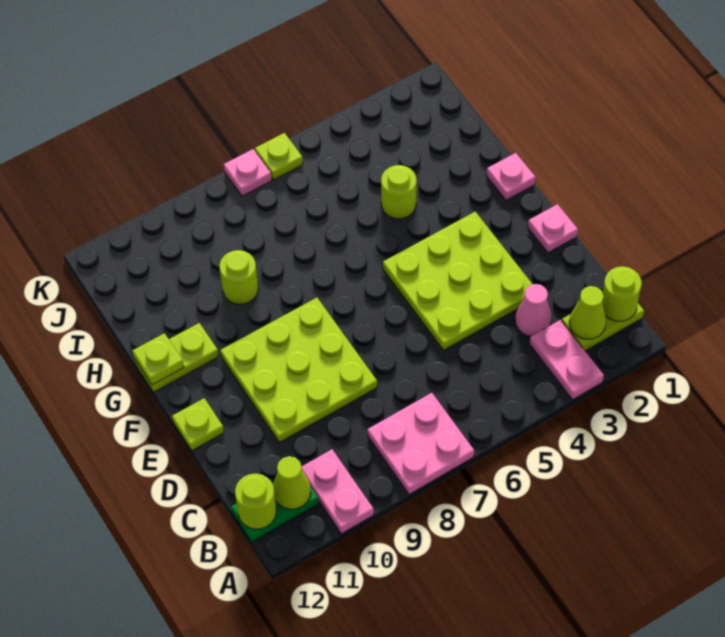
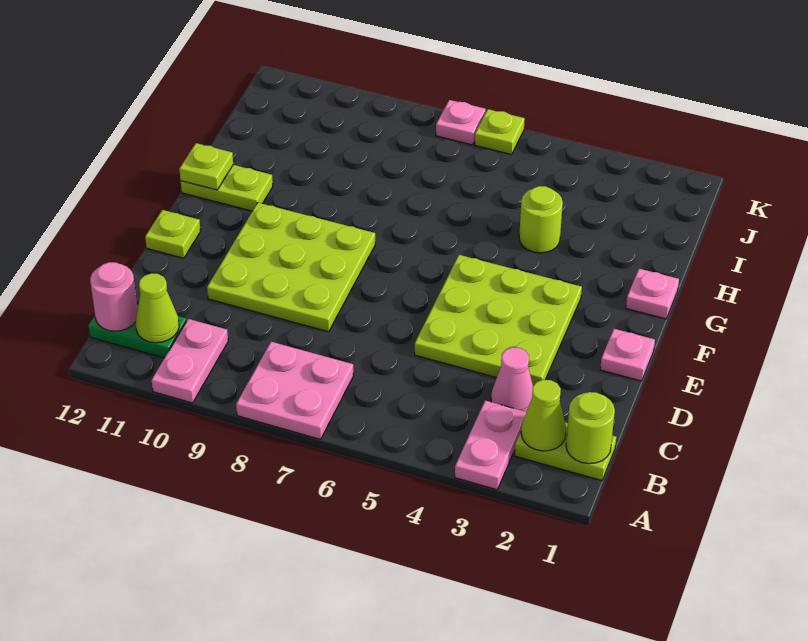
lime 1x1 round brick [235,474,276,529] -> pink 1x1 round brick [90,262,138,331]
lime 1x1 round brick [219,250,258,304] -> none

